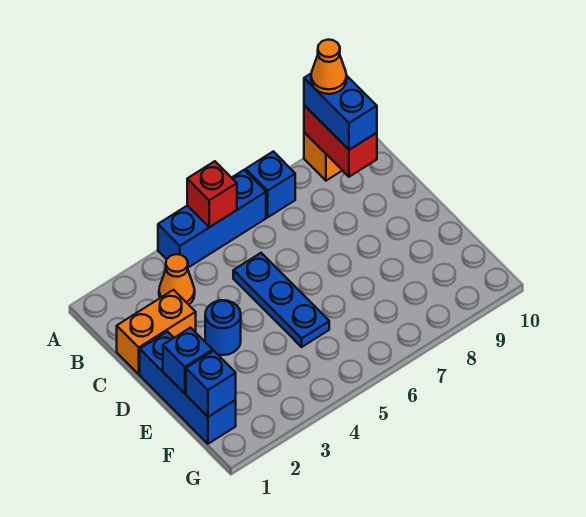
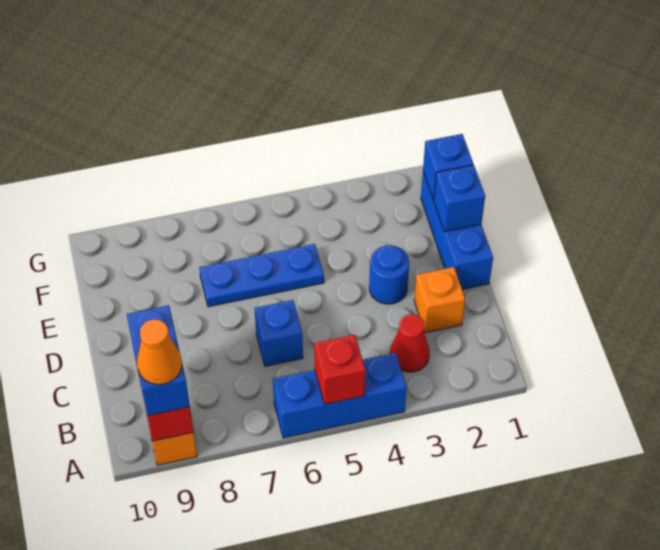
blue 1x1 brick [246,151,295,217] -> blue 1x1 brick moved to [255,300,303,366]
orange 1x1 cone [159,254,195,305] -> red 1x1 cone [390,314,430,372]
orange 1x2 brick [117,290,196,374] -> orange 1x1 brick [414,267,465,333]
blue 1x3 plate [233,253,329,347] -> blue 1x3 plate turned to [199,244,324,307]

